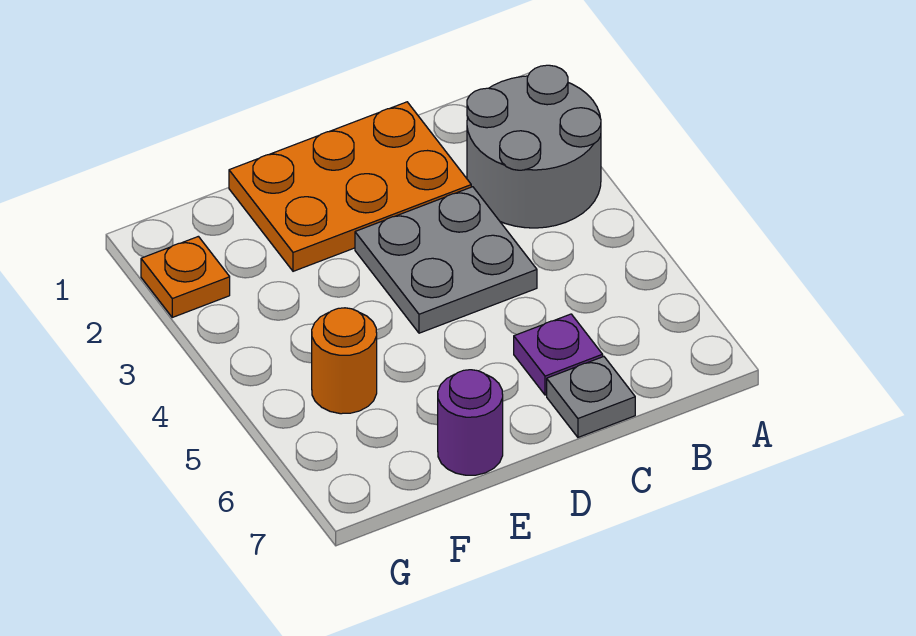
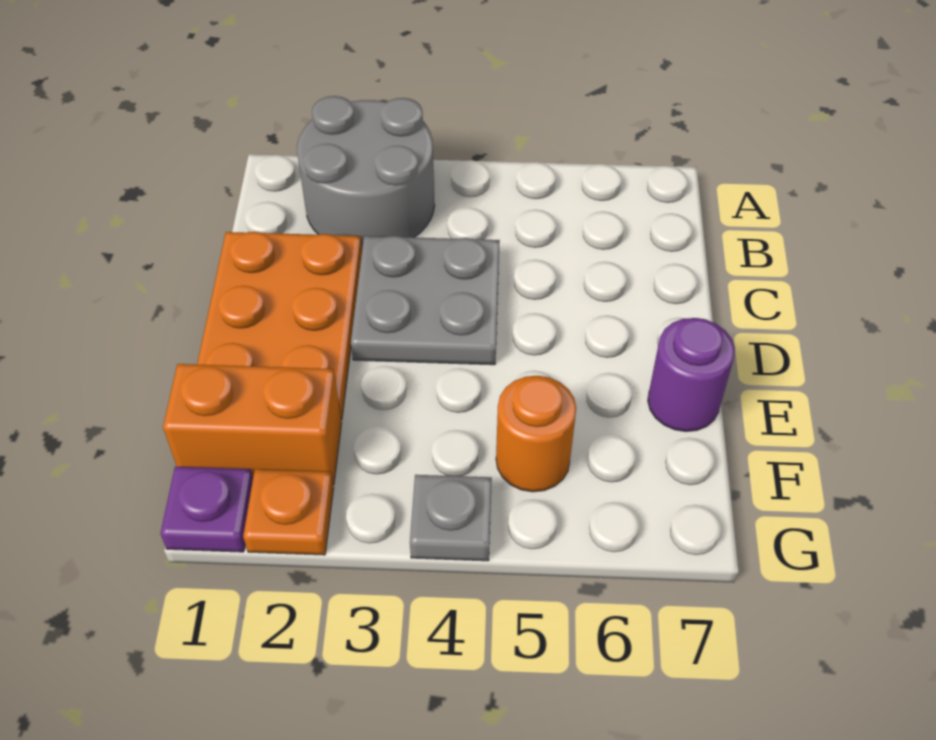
purple 1x1 plate [514,314,603,395] -> purple 1x1 plate moved to [160,467,253,552]
grey 1x1 plate [547,357,635,437] -> grey 1x1 plate moved to [410,475,492,561]
none -> orange 1x2 brick [163,364,342,485]

